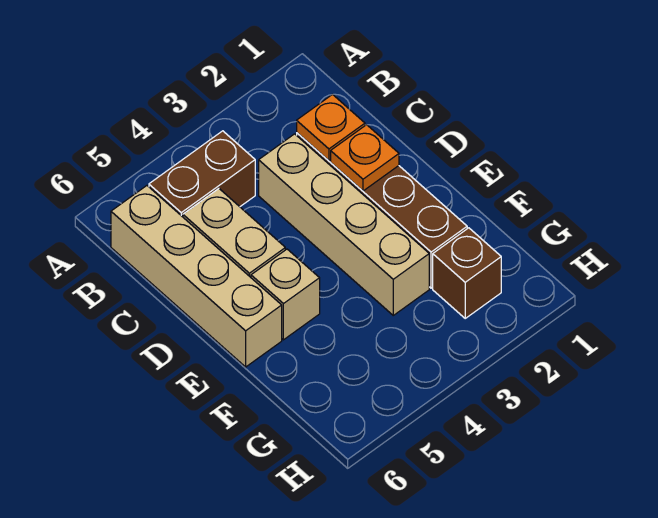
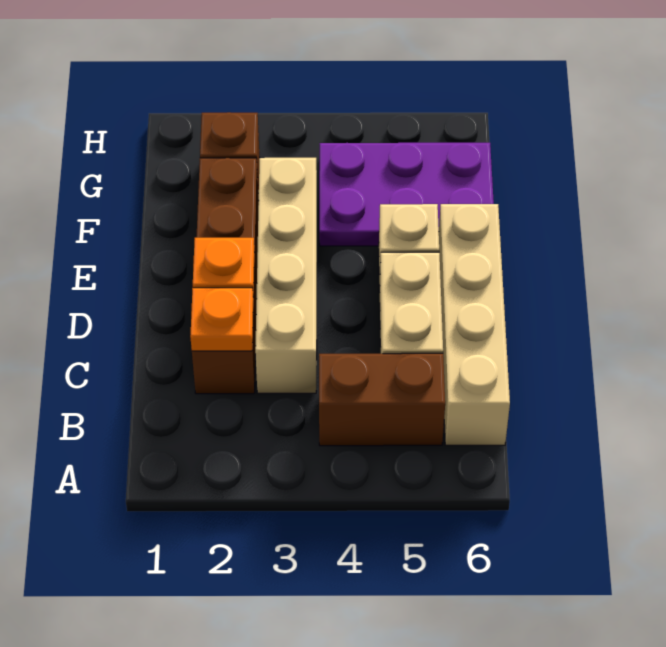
none -> purple 2x3 plate [319,143,494,246]

